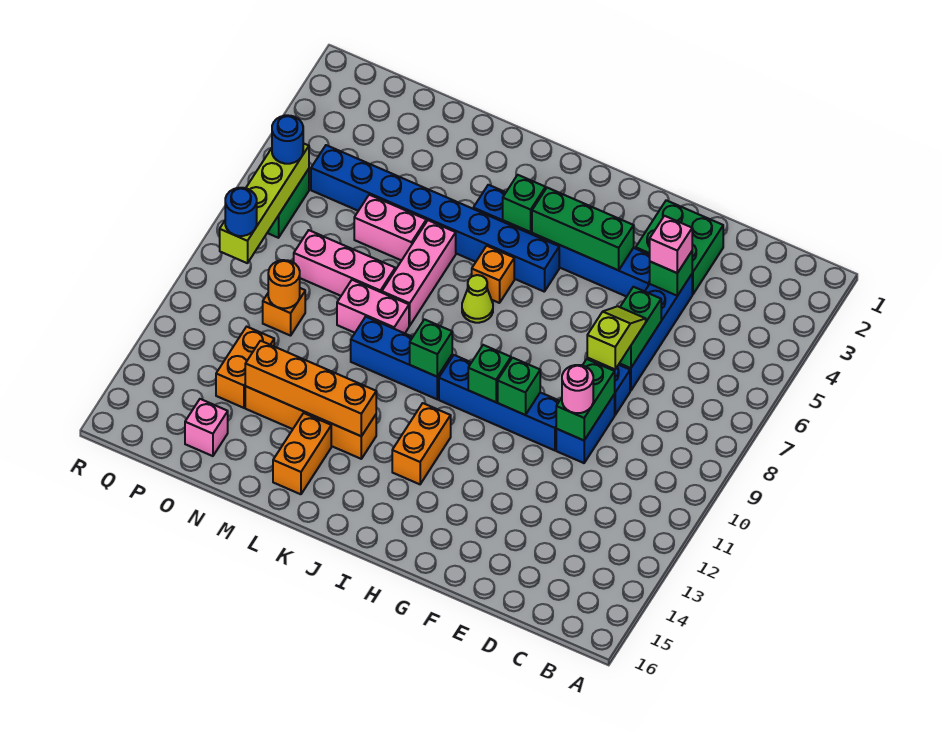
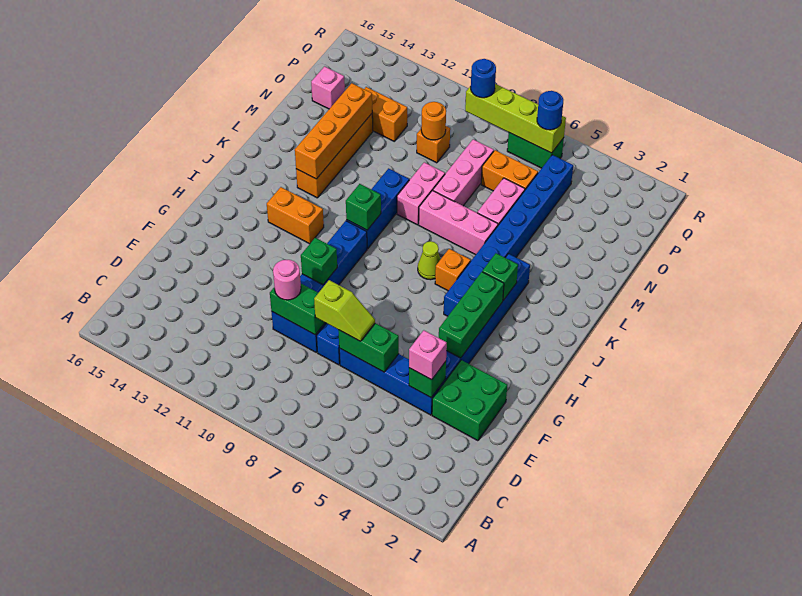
green 1x1 brick [468,345,511,402] -> none
orange 1x2 brick [273,413,331,494] -> orange 1x2 brick moved to [481,150,538,191]

